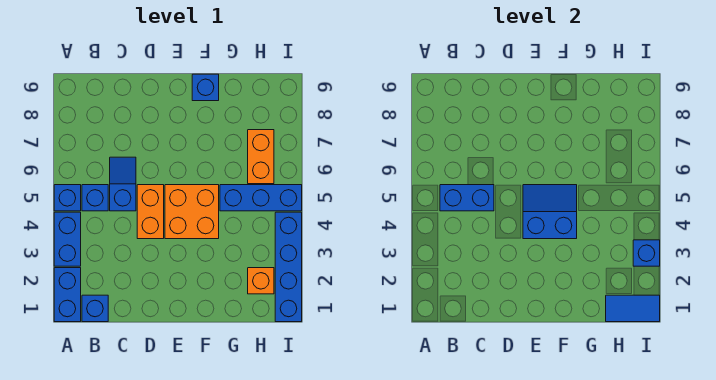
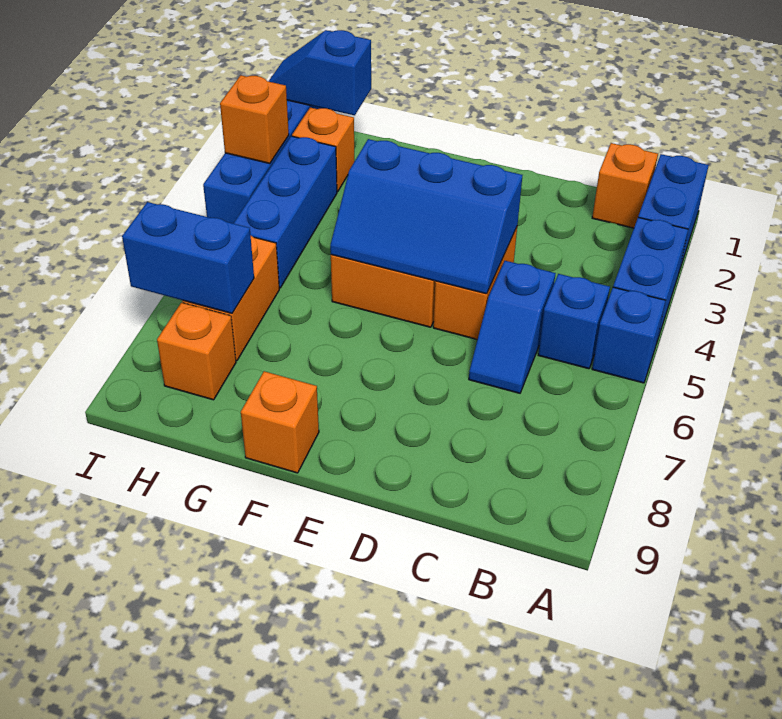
blue 1x1 brick [82,295,108,322] -> orange 1x1 brick [592,143,658,228]
blue 1x2 brick [440,185,494,211] -> blue 1x2 brick moved to [122,202,254,313]
blue 2x2 slope [523,185,577,239] -> blue 2x3 slope [330,139,522,294]
blue 1x1 brick [192,74,219,101] -> orange 1x1 brick [241,371,319,473]
blue 1x3 brick [220,185,302,211] -> blue 1x3 brick turned to [233,136,337,288]
blue 1x2 tile [606,295,660,322] -> blue 1x2 slope [269,30,371,115]
none -> orange 1x1 brick [157,303,236,400]
blue 1x1 brick [633,240,660,266] -> orange 1x1 brick [220,75,289,164]

